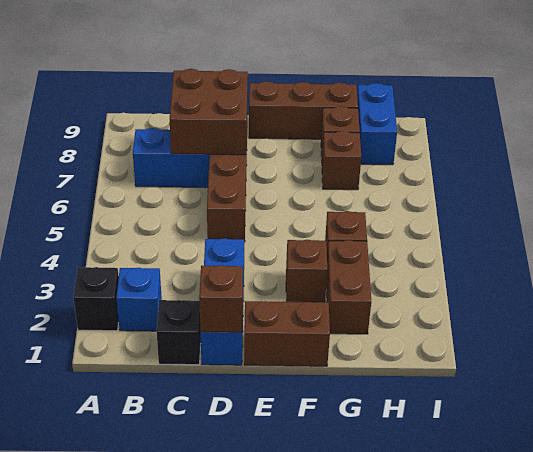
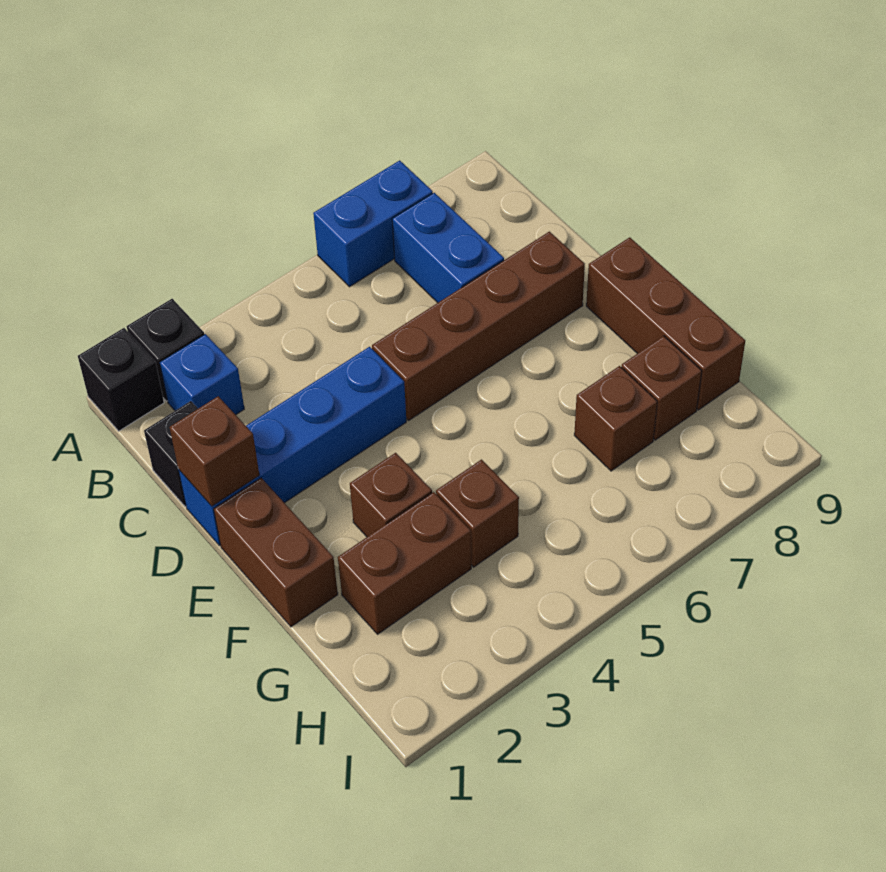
none -> black 1x1 brick [78,328,164,431]
brown 2x2 brick [170,69,248,155] -> none
blue 1x3 brick [200,238,244,365] -> blue 1x4 brick [178,347,406,546]
blue 1x2 brick [357,83,397,165] -> blue 1x2 brick moved to [313,160,433,287]

